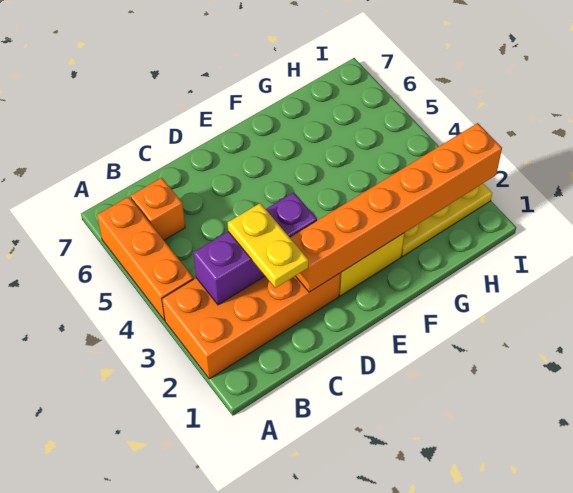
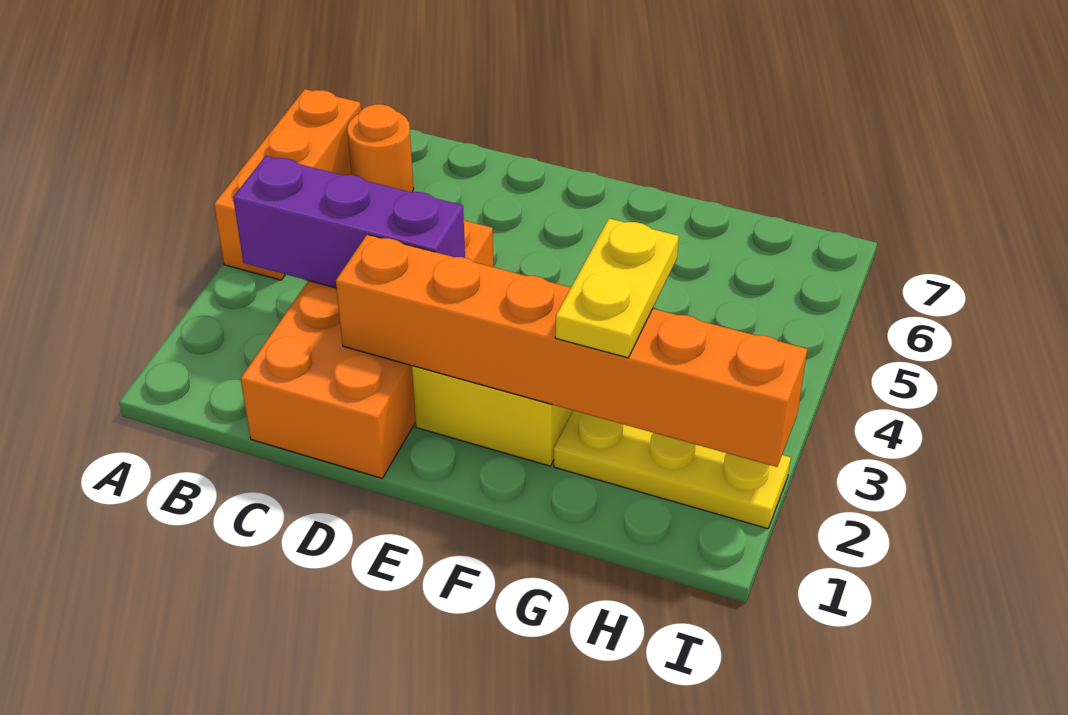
orange 2x4 brick [162,273,340,379] -> orange 2x4 brick turned to [240,220,493,478]
orange 1x1 brick [131,178,185,240] -> orange 1x1 round brick [347,104,414,192]
yellow 1x2 plate [228,203,308,288] -> yellow 1x2 plate moved to [555,219,679,358]

